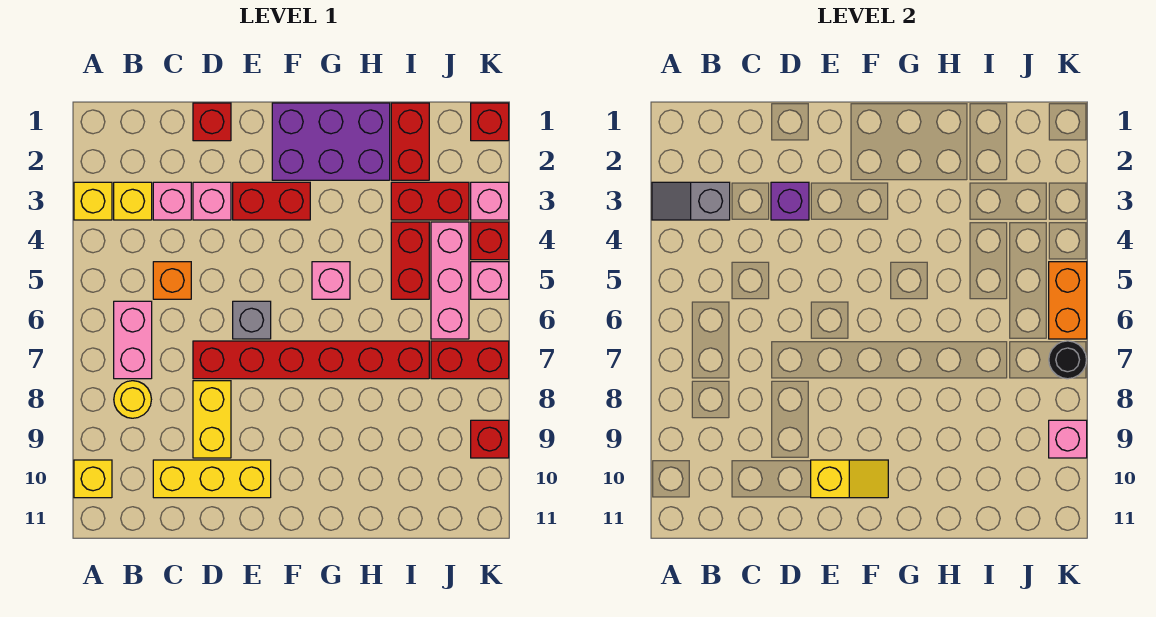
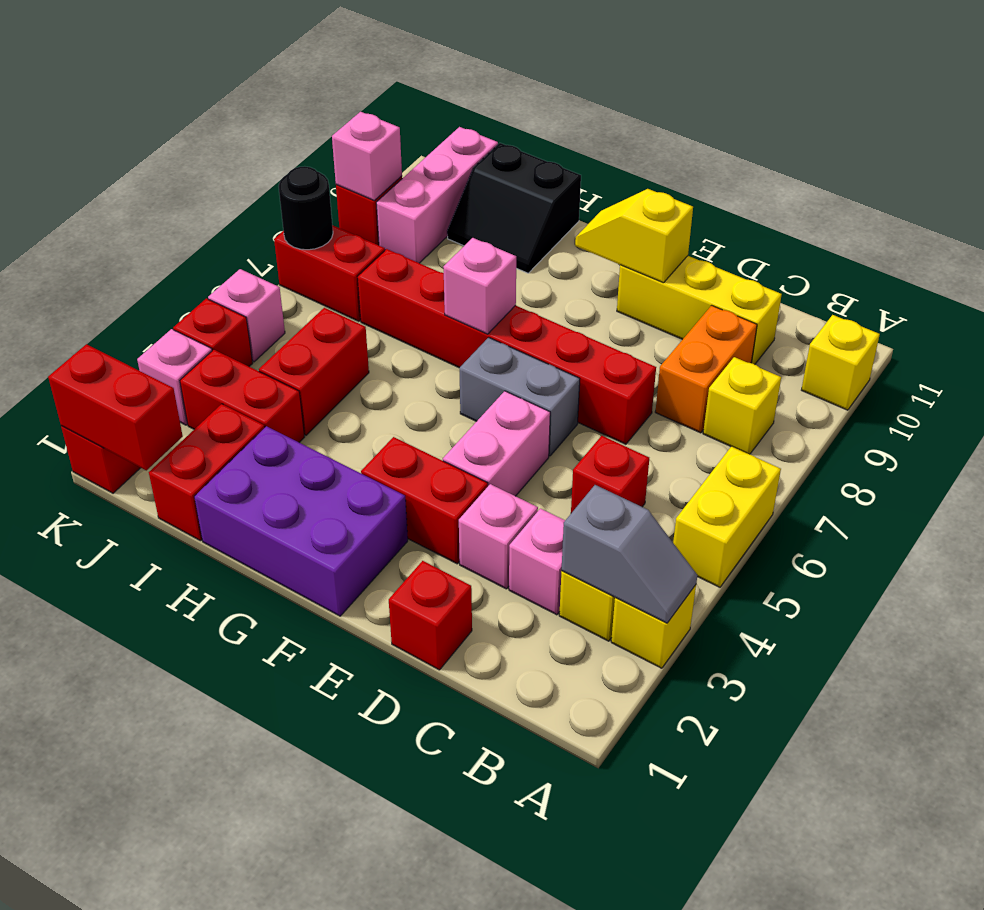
pink 1x2 brick [114,301,152,379] -> pink 1x2 brick moved to [443,391,550,496]
yellow 1x1 round brick [114,381,151,418] -> yellow 1x1 brick [703,357,781,454]
orange 1x1 brick [153,262,191,299] -> red 1x1 brick [571,436,649,513]
purple 1x1 brick [771,182,809,220] -> none
yellow 1x2 brick [193,381,231,458] -> yellow 1x2 brick moved to [673,447,781,587]
grey 1x1 brick [233,301,271,339] -> grey 1x2 brick [459,337,580,456]
pink 1x1 brick [312,262,350,299] -> pink 1x1 brick moved to [443,238,516,334]
none -> black 2x2 slope [447,143,581,273]
none -> red 1x2 brick [48,344,183,470]
pink 1x3 brick [431,222,469,339] -> pink 1x3 brick moved to [376,127,498,263]
orange 1x2 brick [1049,262,1087,339] -> orange 1x2 brick moved to [655,305,757,433]

